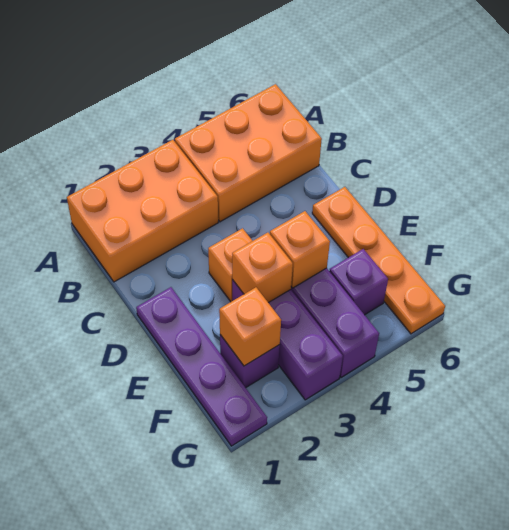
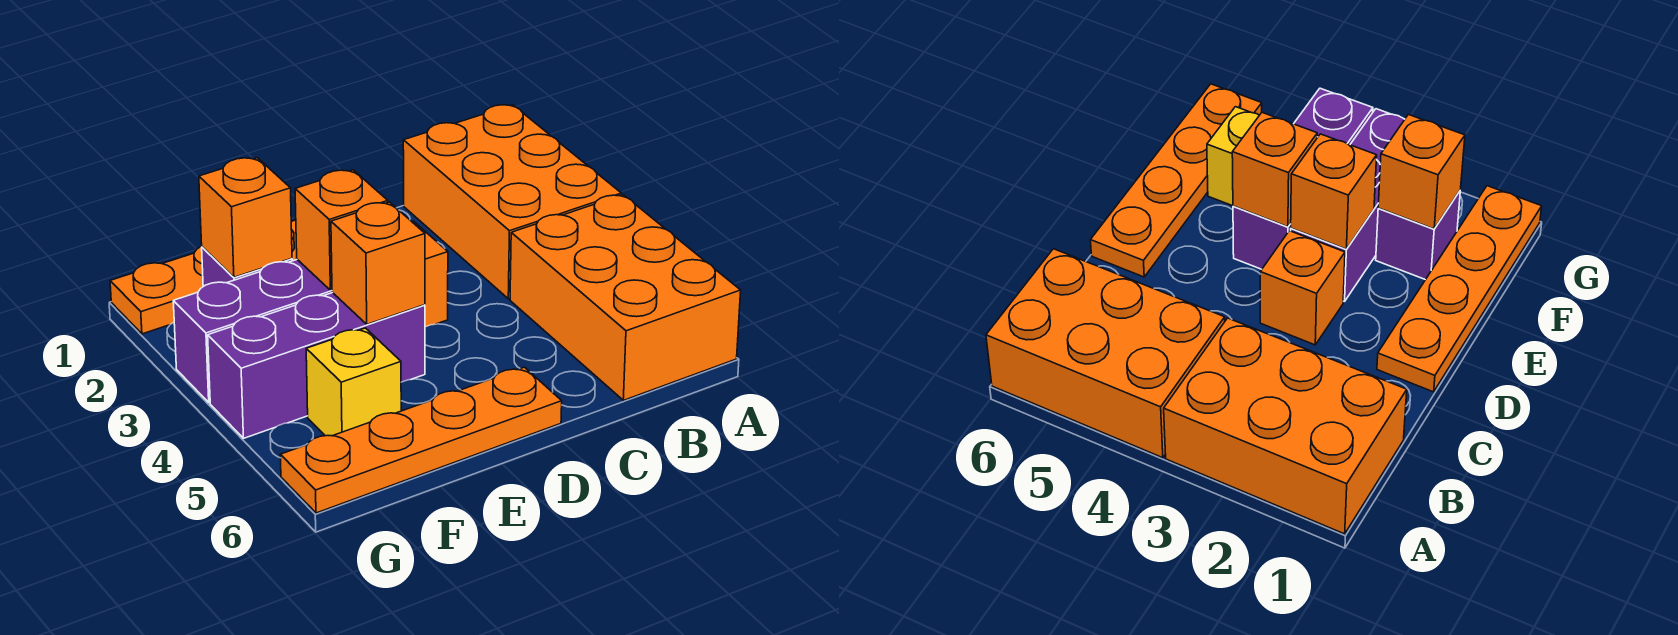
purple 1x4 plate [136,287,267,446] -> orange 1x4 plate [110,220,297,334]
purple 1x1 brick [329,249,388,315] -> yellow 1x1 brick [306,328,401,436]

